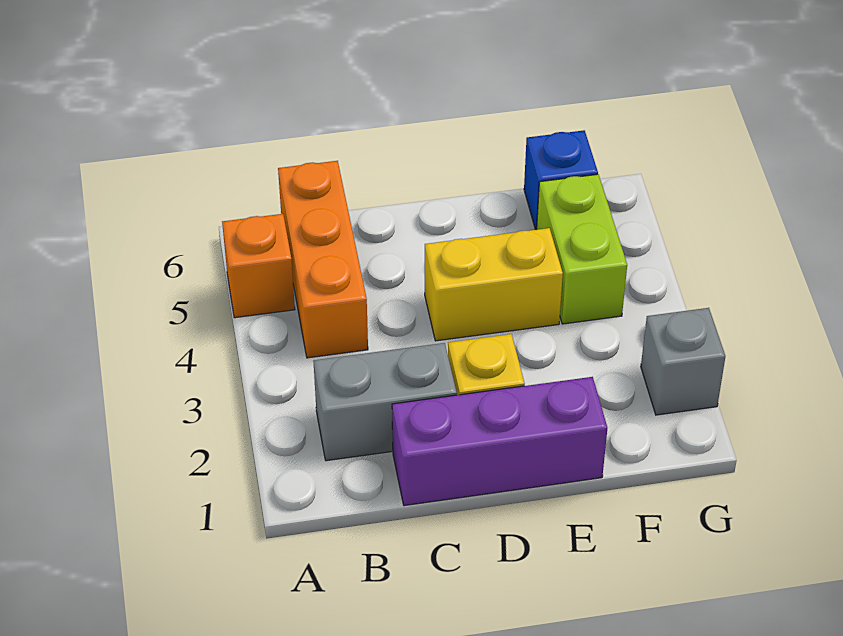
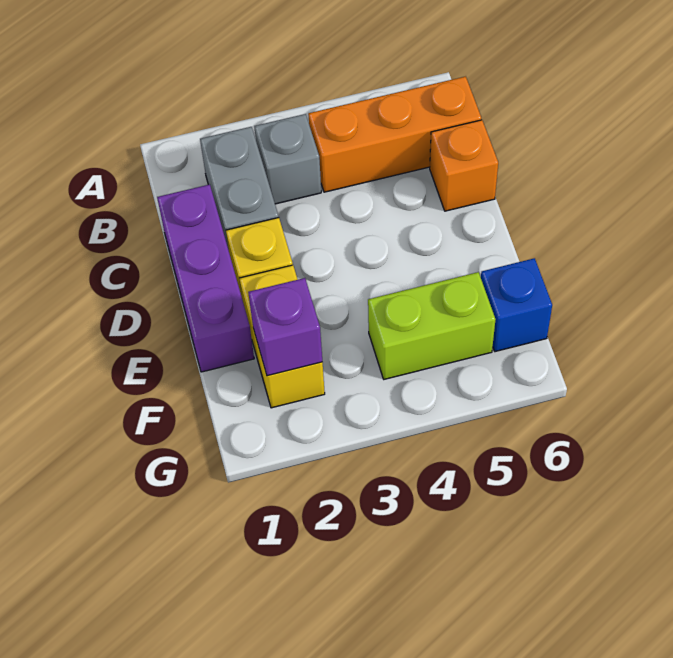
orange 1x1 brick [222,214,295,318] -> orange 1x1 brick moved to [430,120,498,211]
yellow 1x2 brick [425,228,563,341] -> yellow 1x2 brick moved to [239,265,325,408]
none -> purple 1x1 brick [248,278,322,376]
grey 1x1 brick [641,308,725,415] -> grey 1x1 brick moved to [254,114,321,204]

